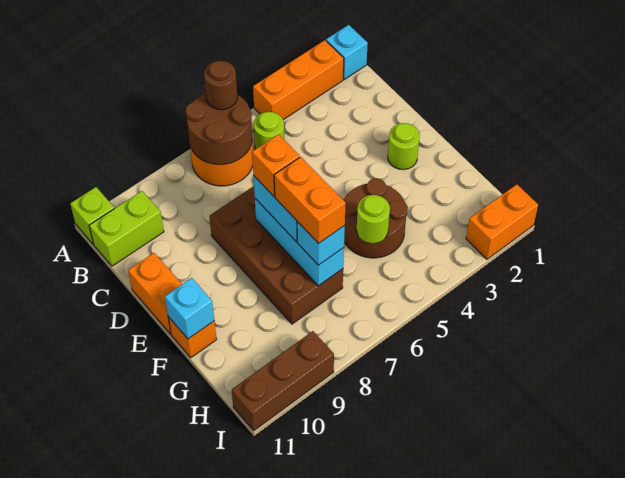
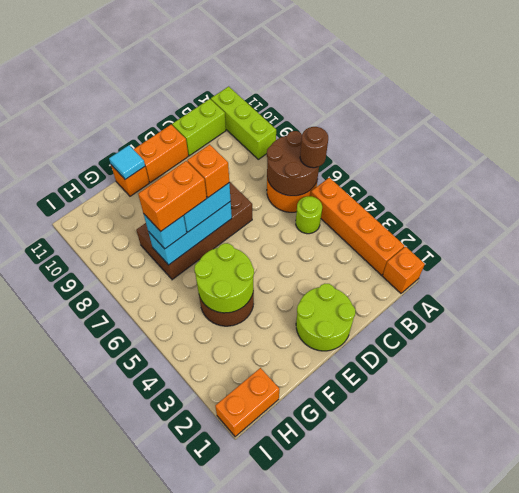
cyan 1x1 brick [326,25,368,79] -> orange 1x1 brick [383,247,425,293]
orange 1x3 brick [253,40,344,120] -> orange 1x4 brick [311,178,405,275]
lime 1x1 brick [70,187,114,244] -> lime 1x3 brick [211,86,276,159]
lime 1x2 brick [89,191,164,266] -> lime 1x2 brick turned to [172,99,226,156]
lime 1x1 round brick [388,123,420,170] -> lime 2x2 round brick [296,284,355,351]
cyan 1x1 brick [165,278,214,339] -> cyan 1x1 tile [109,145,145,179]
lime 1x1 round brick [356,195,390,243] -> lime 2x2 round brick [194,243,254,313]
orange 1x2 brick [466,184,538,259] -> orange 1x2 brick turned to [215,368,280,437]
brown 1x3 brick [232,331,334,431] -> none

